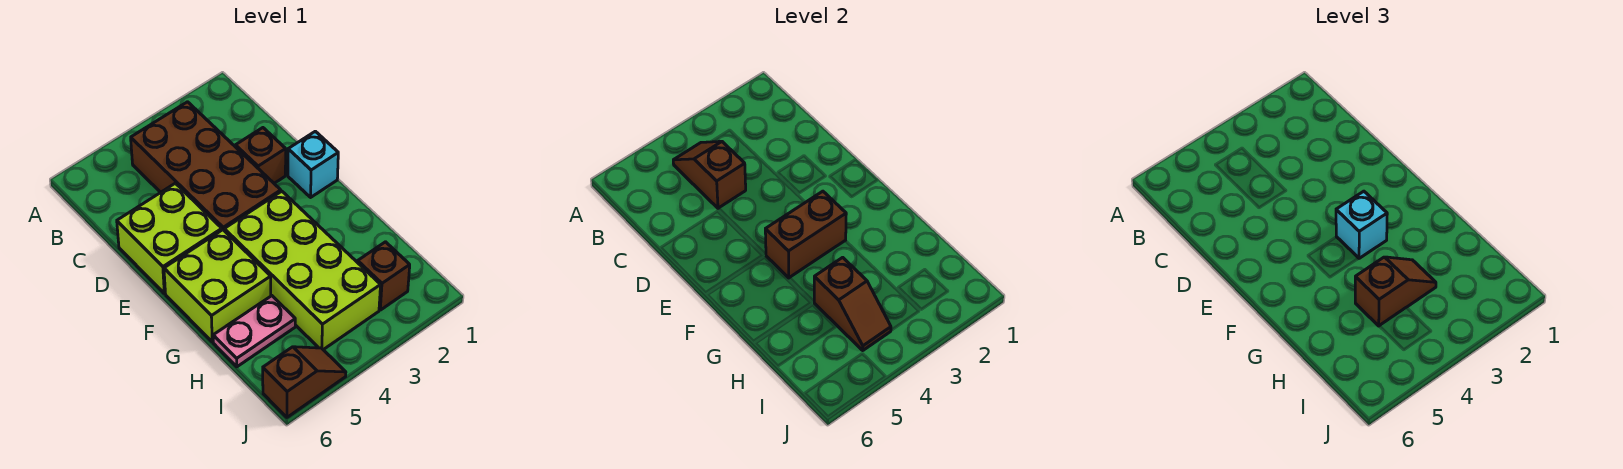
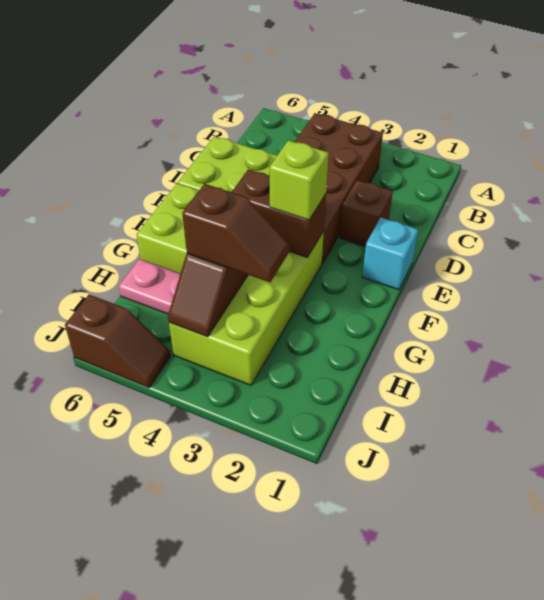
brown 1x2 slope [673,141,746,208] -> none
cyan 1x1 brick [1336,191,1387,258] -> lime 1x1 brick [270,140,328,220]
brown 1x1 brick [358,242,410,310] -> none

